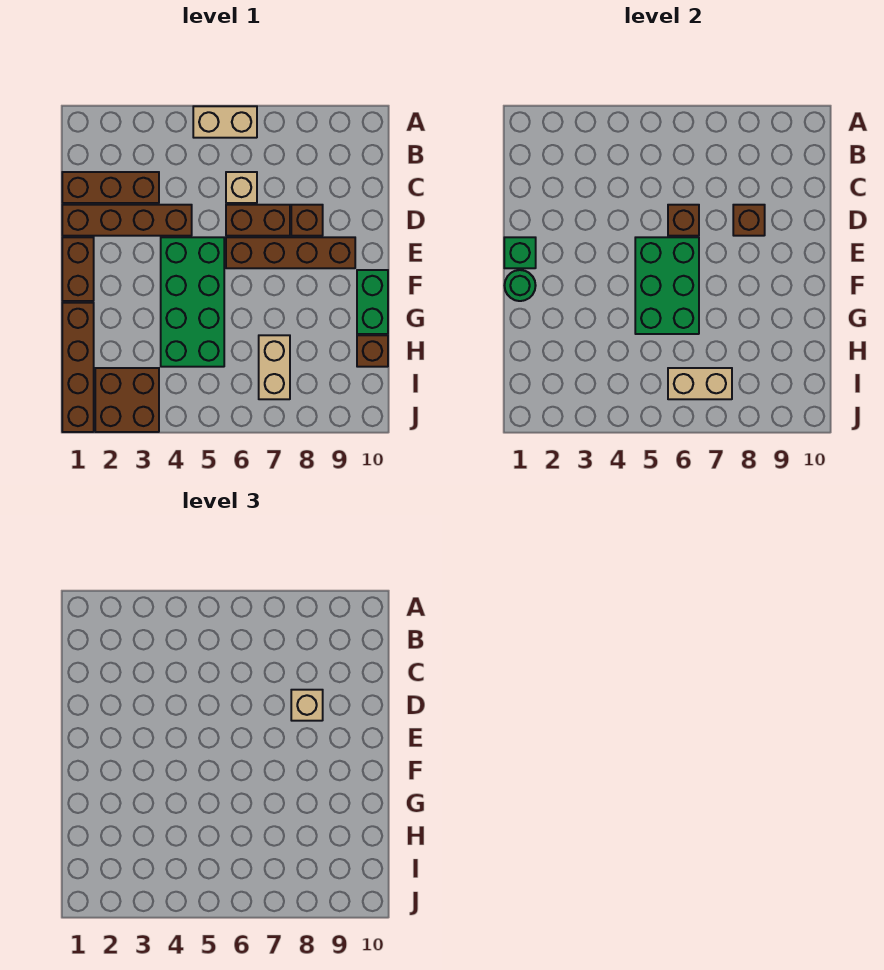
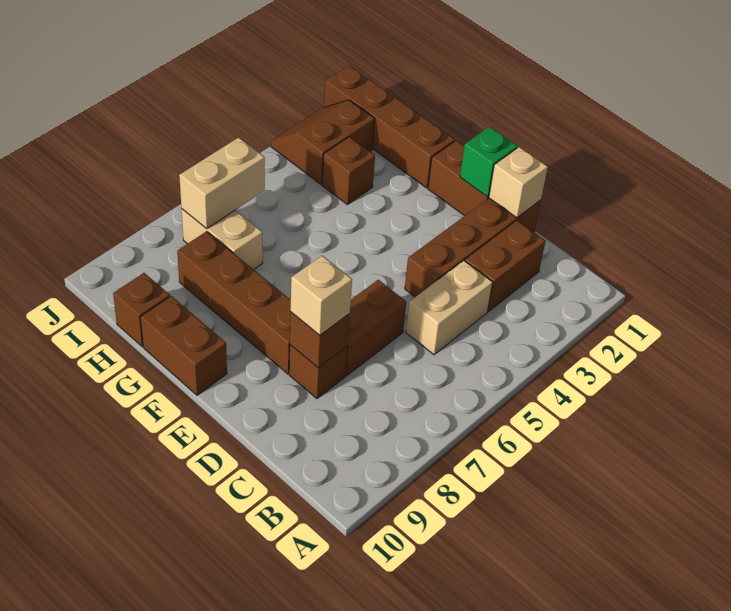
tan 1x2 brick [193,106,257,138] -> tan 1x2 brick moved to [406,261,493,355]
brown 1x3 brick [62,172,159,203] -> brown 1x2 brick [465,220,545,312]
tan 1x1 brick [226,172,257,203] -> tan 1x1 brick moved to [489,147,548,218]
brown 1x1 brick [668,205,699,236] -> brown 1x1 brick moved to [322,137,375,205]
green 2x4 brick [161,237,224,367] -> none
green 2x3 brick [635,237,699,334] -> none
brown 1x4 brick [226,237,355,268] -> brown 1x4 brick turned to [177,231,291,374]
green 1x1 round brick [505,270,536,301] -> none
green 1x2 brick [357,270,388,334] -> brown 1x2 brick [140,296,227,395]
brown 2x2 brick [95,368,159,432] -> brown 2x2 slope [271,100,375,184]

